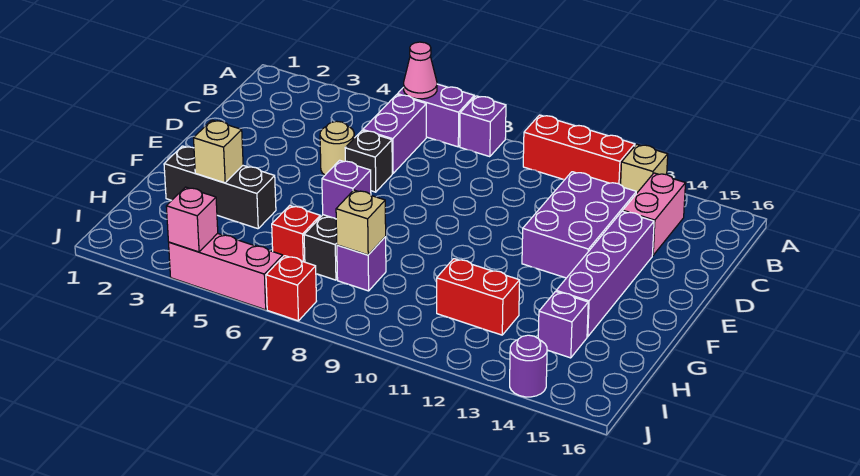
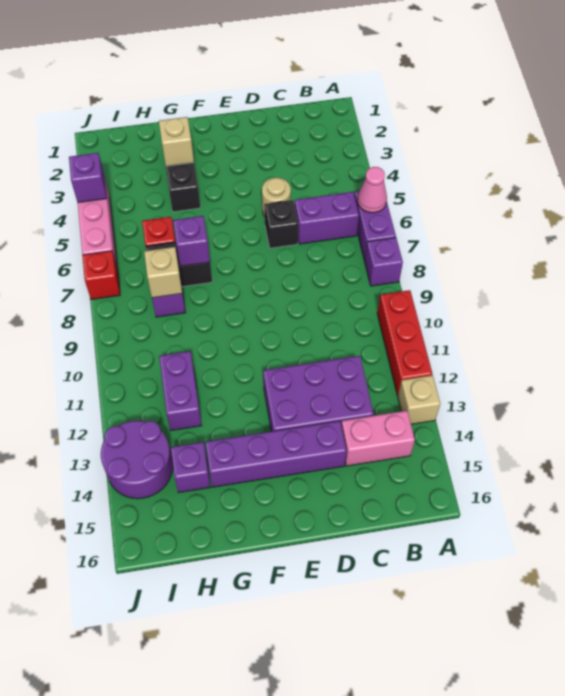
red 1x2 brick [437,259,520,335] -> purple 1x2 brick [159,351,202,430]
pink 1x1 brick [166,187,218,252] -> purple 1x1 brick [69,153,107,203]
purple 1x1 round brick [510,335,547,397] -> purple 2x2 round brick [101,421,173,499]

